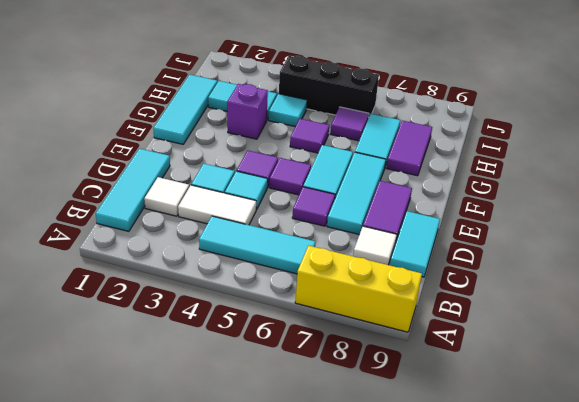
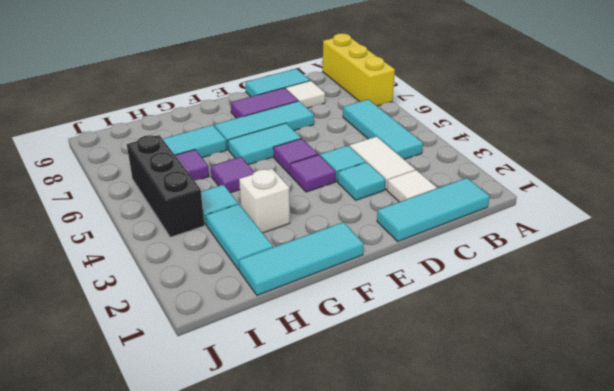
purple 1x1 tile [292,187,335,226] -> none
purple 1x1 brick [227,84,268,139] -> white 1x1 brick [239,169,290,233]
purple 1x2 tile [387,121,432,176] -> none

